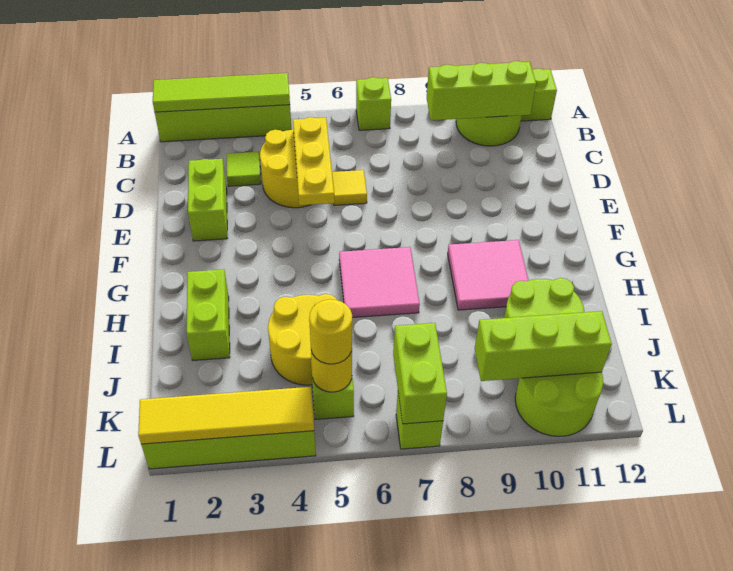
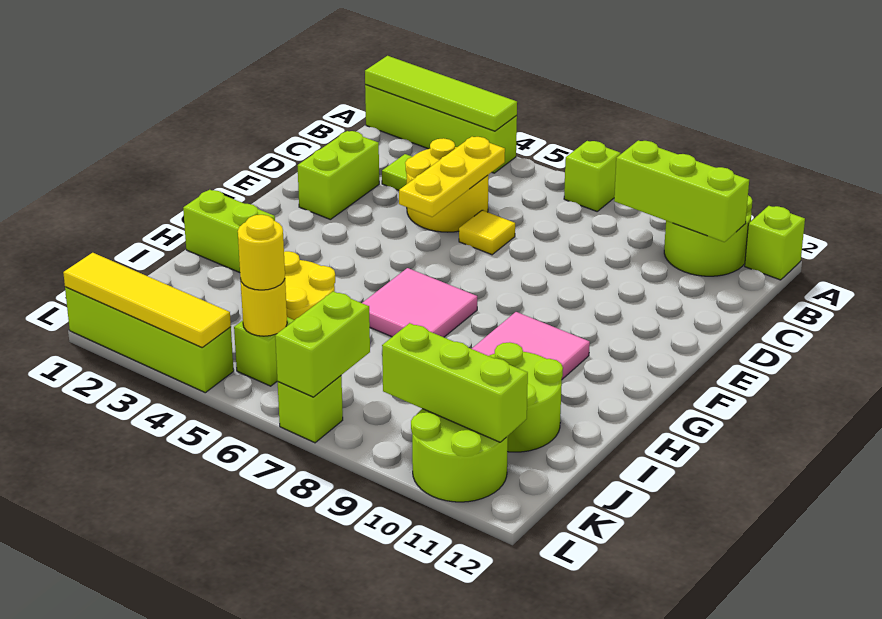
lime 1x2 brick [187,269,230,360] -> lime 1x2 brick turned to [183,190,275,272]

